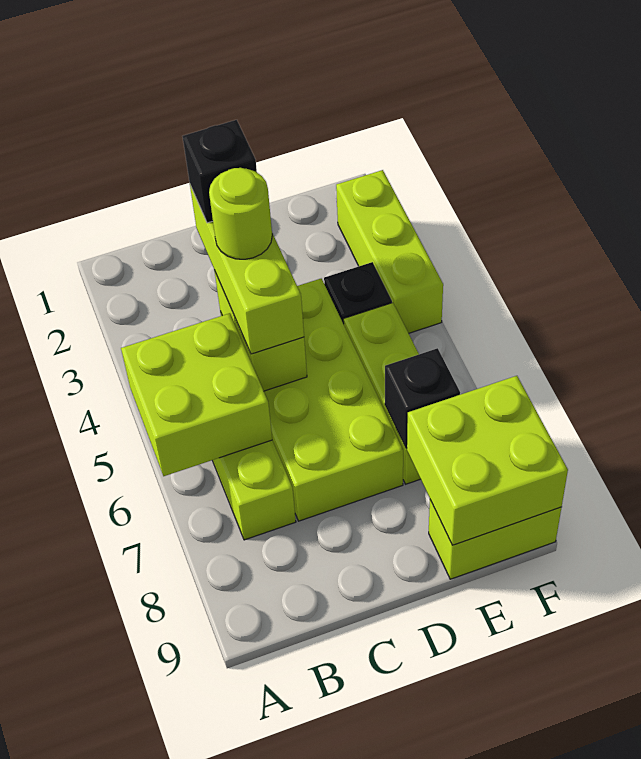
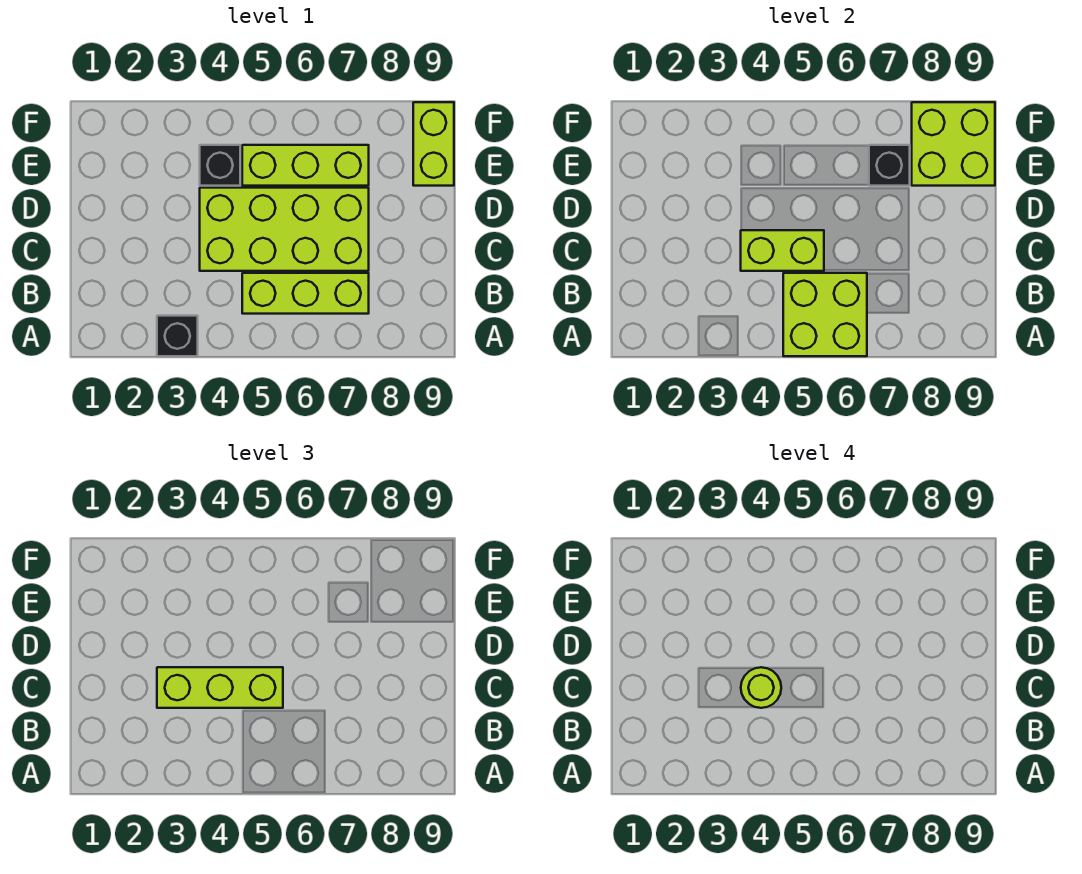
black 1x1 brick [183,120,257,223] -> black 1x1 brick moved to [157,316,198,356]
lime 1x3 brick [336,170,443,333] -> none

